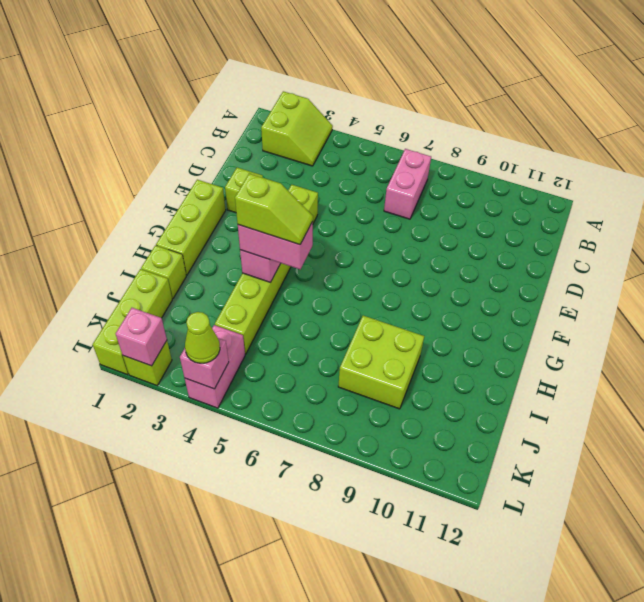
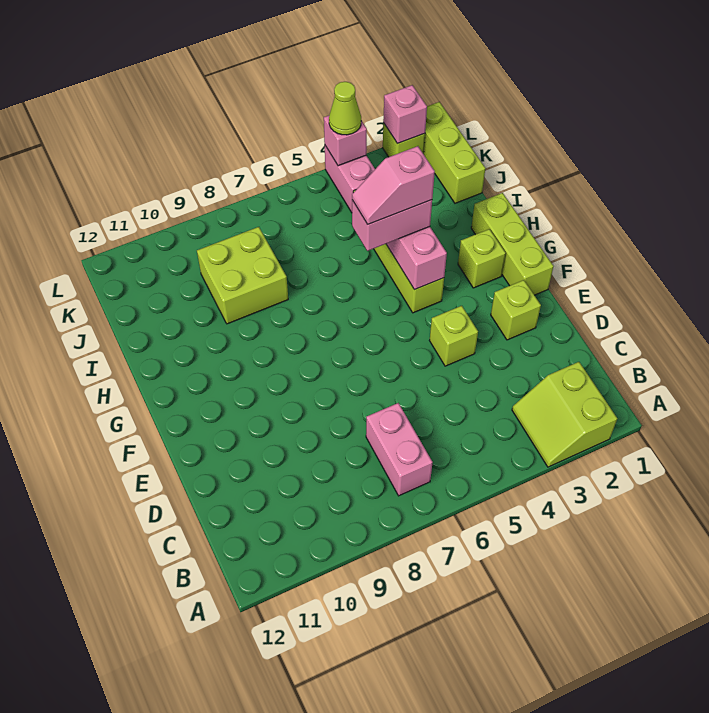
lime 1x2 slope [235,174,313,245] -> pink 1x2 slope [352,146,435,224]
lime 1x1 brick [141,245,186,299] -> lime 1x1 brick moved to [458,229,506,288]

